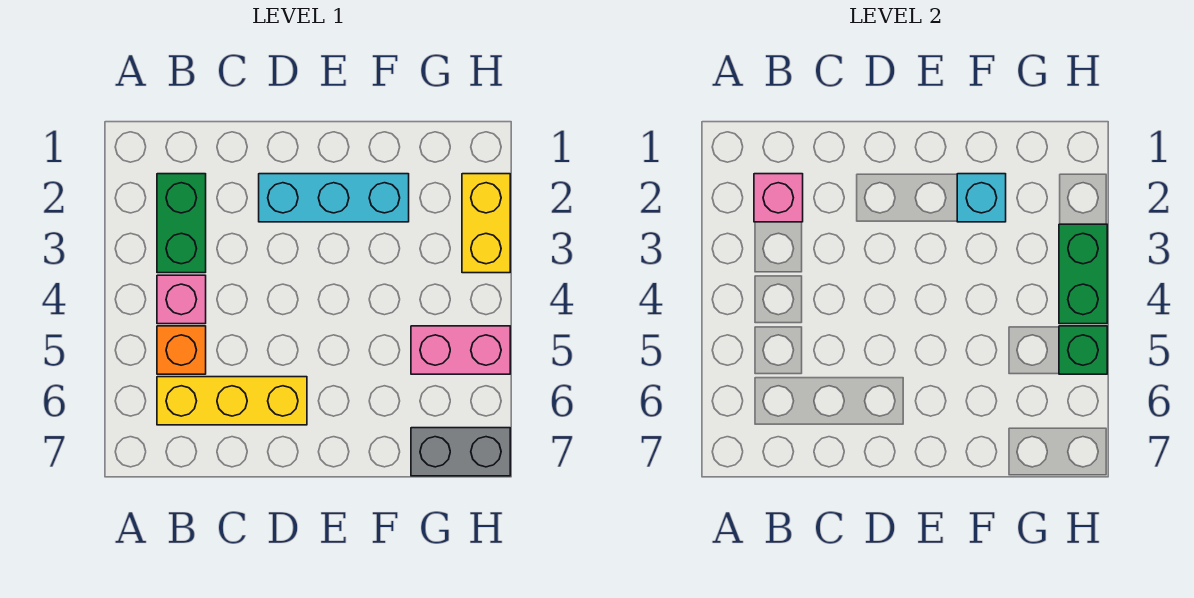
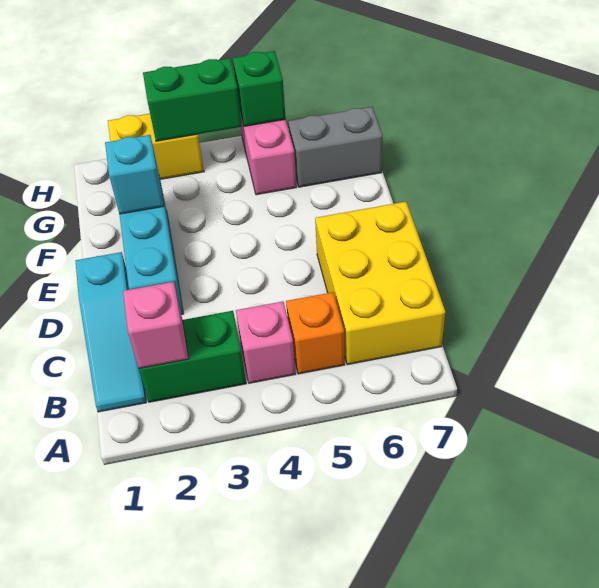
none -> cyan 1x3 slope [76,252,146,412]
yellow 1x3 brick [157,377,307,425] -> yellow 2x3 brick [315,202,445,365]
grey 1x2 brick [411,428,510,476] -> grey 1x2 brick turned to [288,107,383,187]

